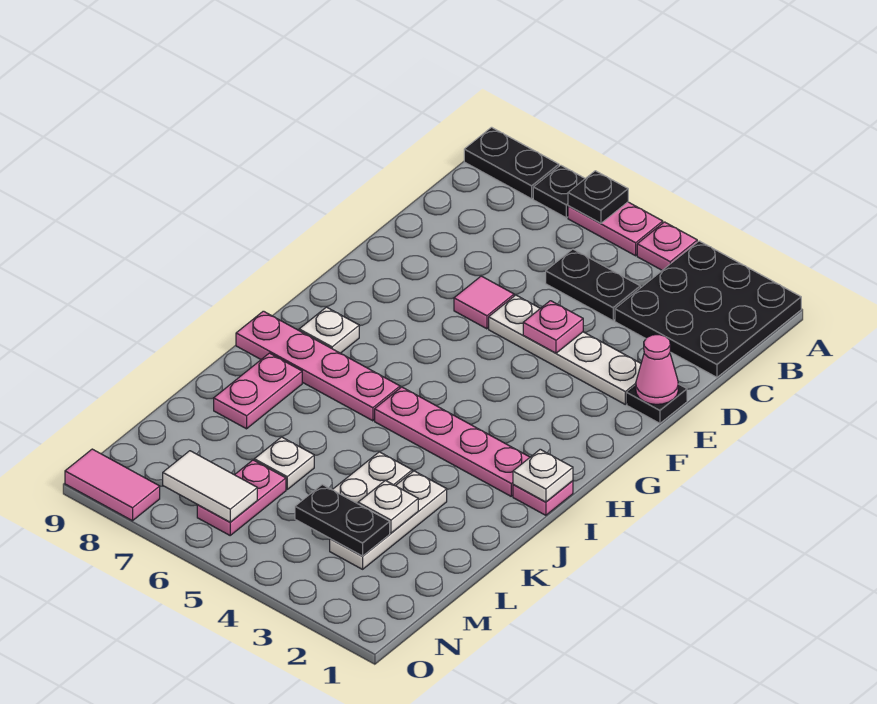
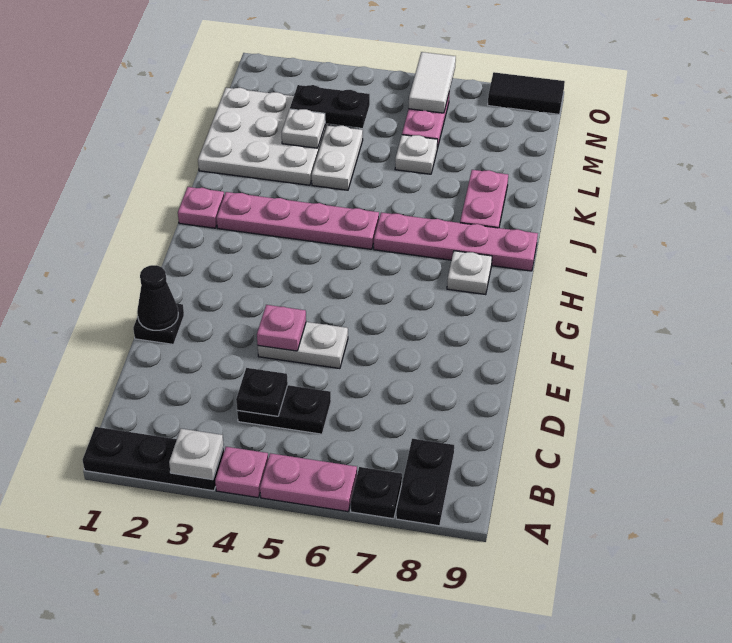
black 3x3 plate [615,241,801,377] -> black 1x3 plate [83,427,224,491]
black 1x1 plate [568,171,628,223] -> black 1x1 plate moved to [236,368,288,416]
black 1x2 plate [464,127,559,199] -> black 1x2 plate turned to [396,439,454,526]
pink 1x1 cone [636,335,678,404] -> black 1x1 cone [137,265,178,330]
white 1x4 plate [489,295,641,404] -> white 1x2 plate [258,322,348,369]
pink 1x1 tile [454,276,514,329] -> none
white 1x1 plate [513,449,573,502] -> white 1x1 plate moved to [169,429,224,480]
white 1x3 plate [330,471,447,569] -> white 3x3 plate [198,88,329,185]
white 1x2 tile [163,451,257,522] -> white 1x2 tile turned to [409,52,456,113]
pink 1x2 tile [65,449,160,521] -> black 1x2 tile [488,72,565,114]

